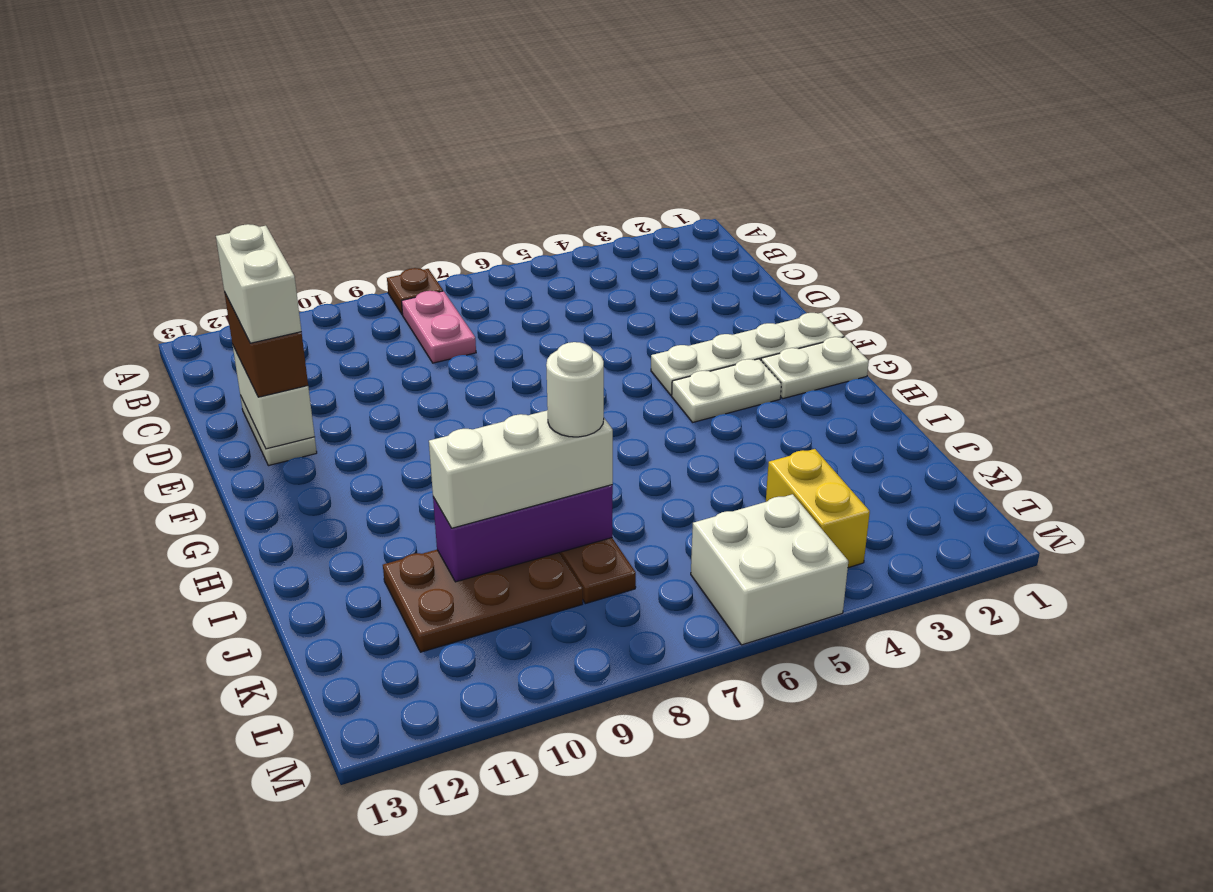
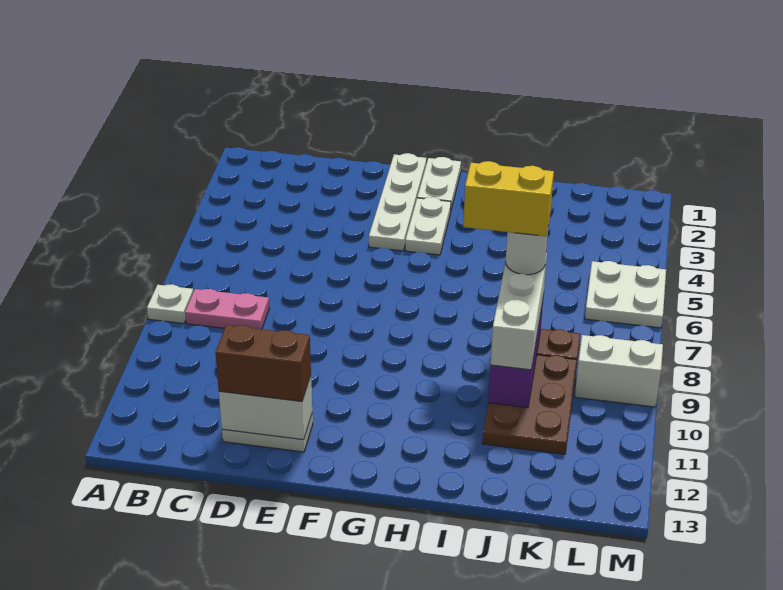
brown 1x1 plate [387,268,443,315] -> white 1x1 plate [147,284,193,324]
white 1x2 brick [216,224,301,343] -> white 1x2 brick moved to [575,335,663,407]
yellow 1x2 brick [766,449,870,568] -> yellow 1x2 brick moved to [463,161,554,236]
white 2x2 brick [691,494,848,645] -> white 2x2 plate [585,261,666,328]

